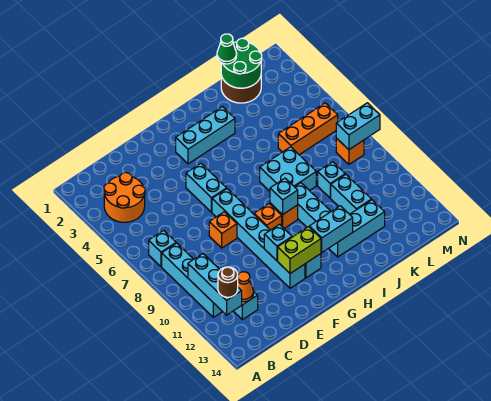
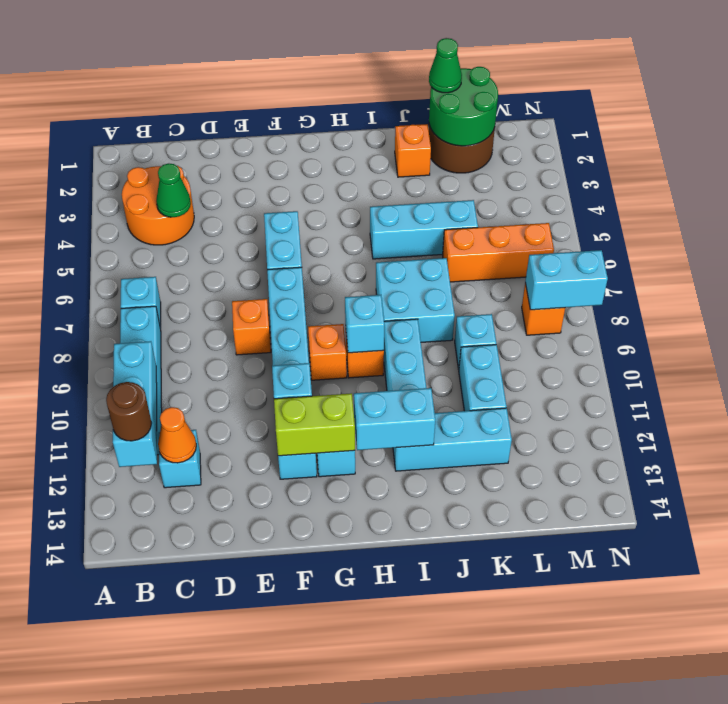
none -> green 1x1 cone [156,163,191,217]
cyan 1x3 brick [176,107,235,164] -> cyan 1x3 brick moved to [370,200,478,259]
none -> orange 1x1 brick [395,124,431,177]

